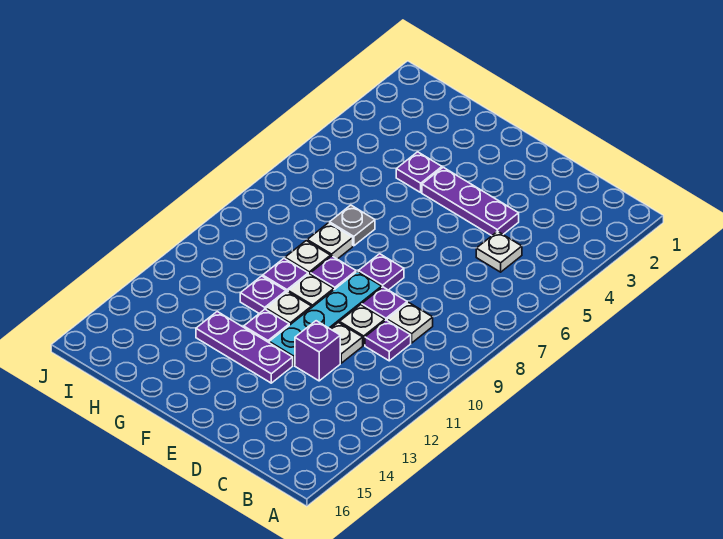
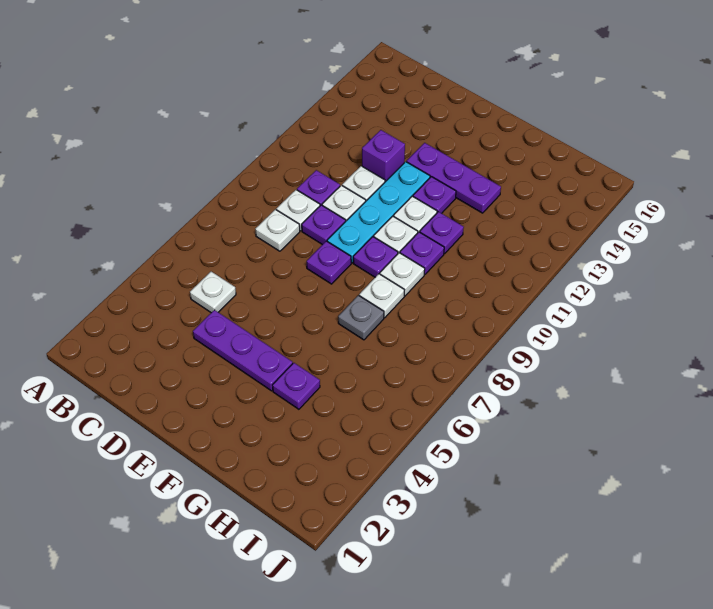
none -> white 1x1 plate [255,209,300,251]

